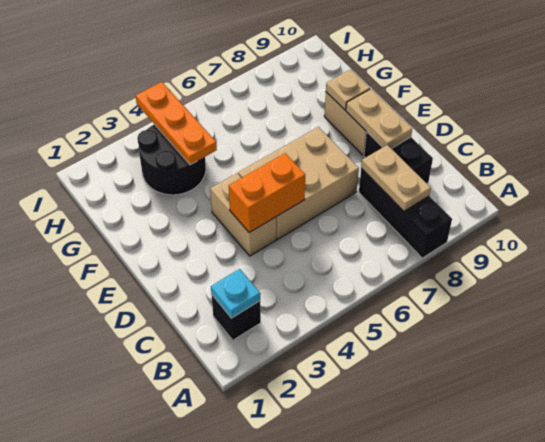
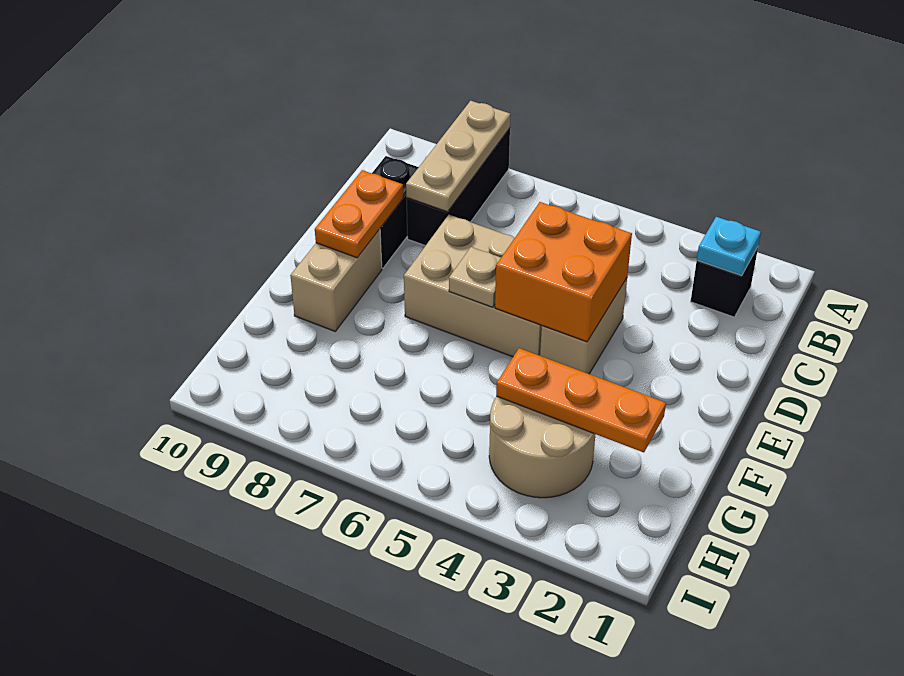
tan 1x2 plate [361,145,431,211] -> tan 1x3 plate [406,101,511,212]
orange 1x2 brick [229,153,305,233] -> orange 2x2 brick [495,202,632,342]
tan 1x2 plate [346,89,412,148] -> orange 1x2 plate [315,170,403,258]
tan 1x1 plate [326,69,370,110] -> tan 1x1 plate moved to [449,247,501,307]
black 2x2 round brick [137,124,206,195] -> tan 2x2 round brick [489,396,596,498]
orange 1x3 plate [136,82,217,165] -> orange 1x3 plate turned to [496,348,666,452]

